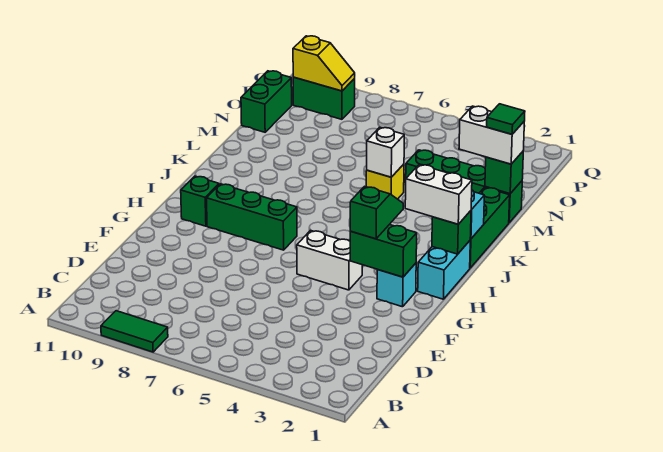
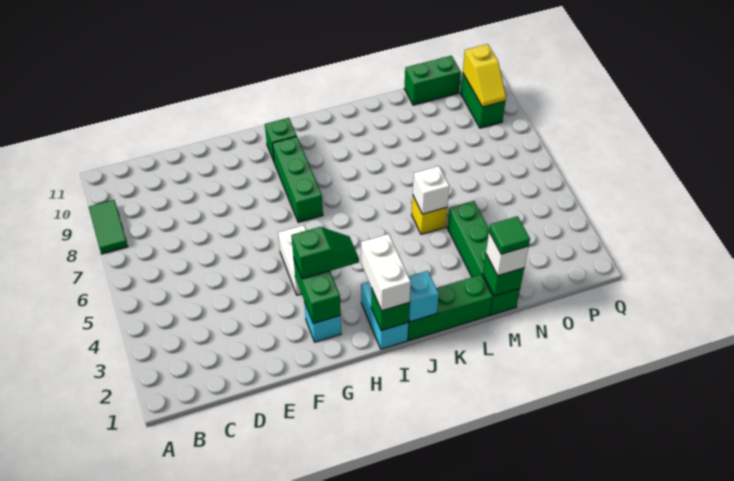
cyan 1x2 brick [418,241,470,299] -> cyan 1x2 brick turned to [361,282,408,349]
white 1x2 brick [459,106,524,164] -> white 1x1 brick [486,232,529,276]

